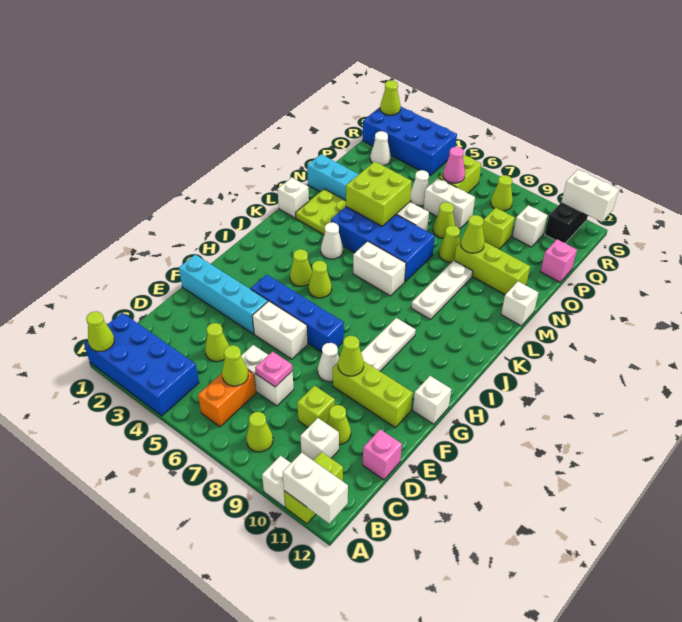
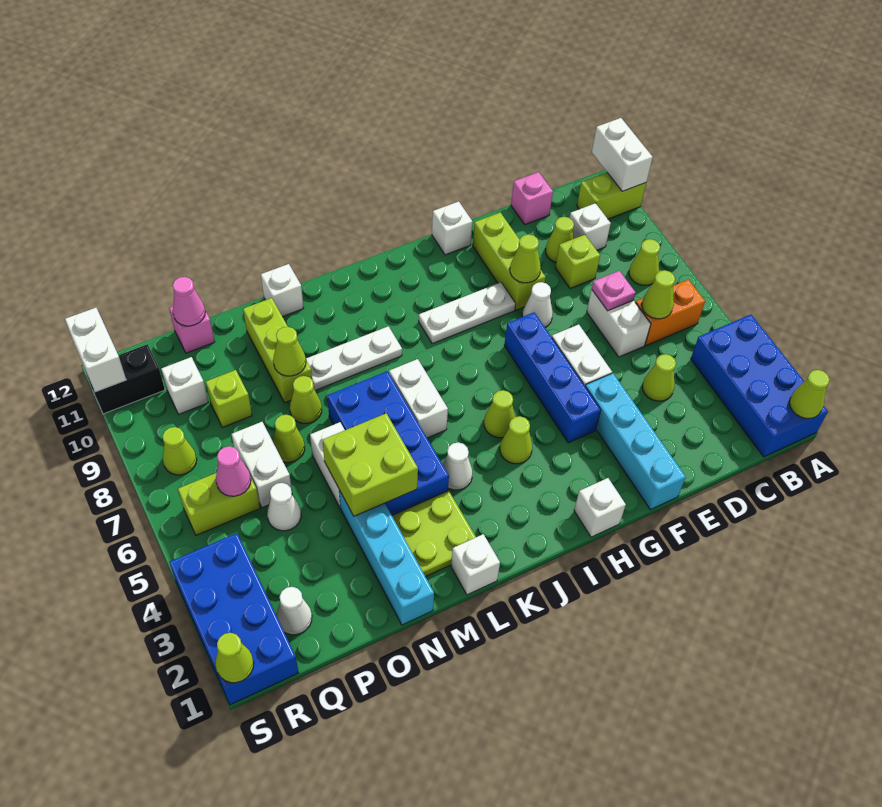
white 1x1 brick [262,456,291,507] -> white 1x1 brick moved to [574,478,626,537]
none -> pink 1x1 cone [173,277,205,326]

